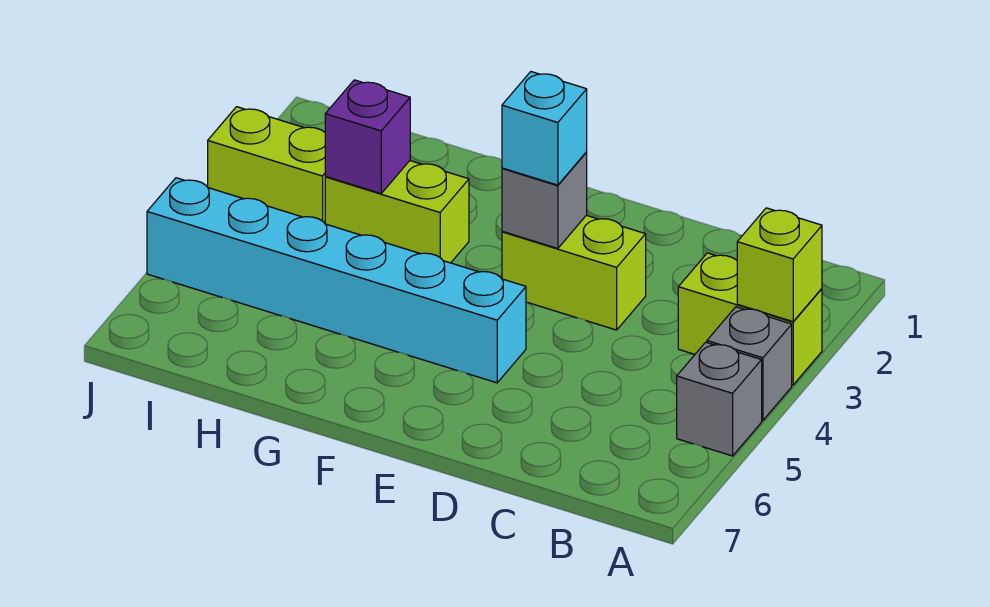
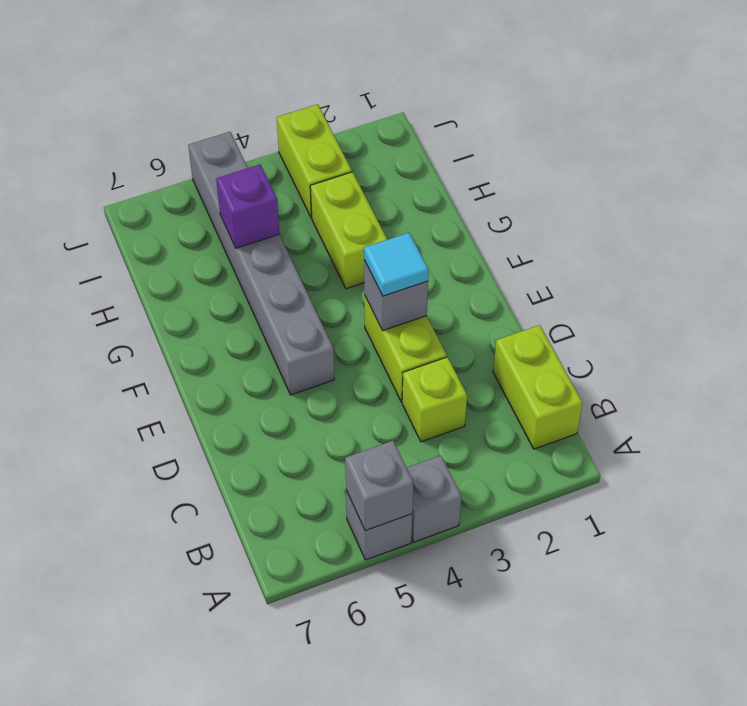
lime 1x2 brick [678,253,822,385] -> lime 1x2 brick moved to [493,325,583,449]
lime 1x1 brick [737,208,822,322] -> lime 1x1 brick moved to [402,357,467,442]
none -> grey 1x1 brick [345,441,413,531]
cyan 1x1 brick [502,72,587,185] -> cyan 1x1 tile [364,233,429,296]
cyan 1x6 brick [147,178,526,383] -> grey 1x6 brick [188,132,334,395]
purple 1x1 brick [325,80,410,193] -> purple 1x1 brick moved to [216,164,279,248]

